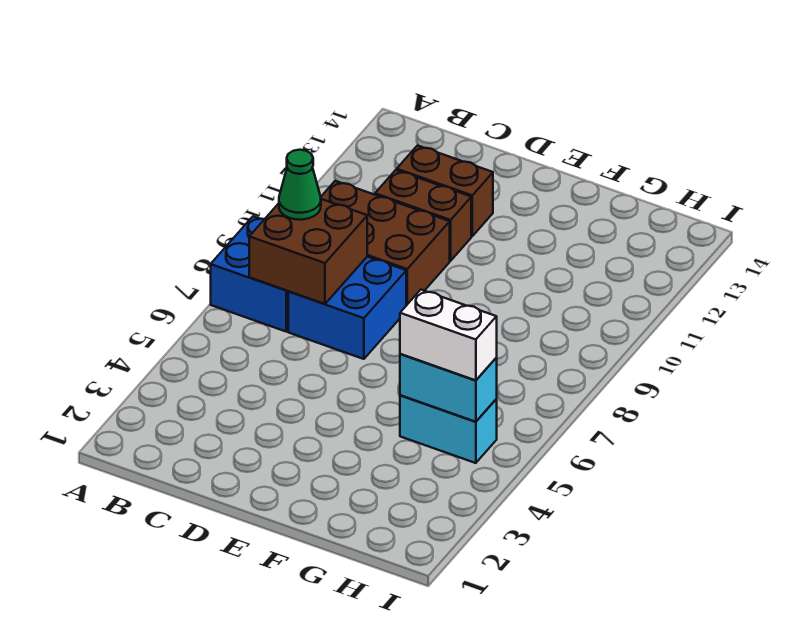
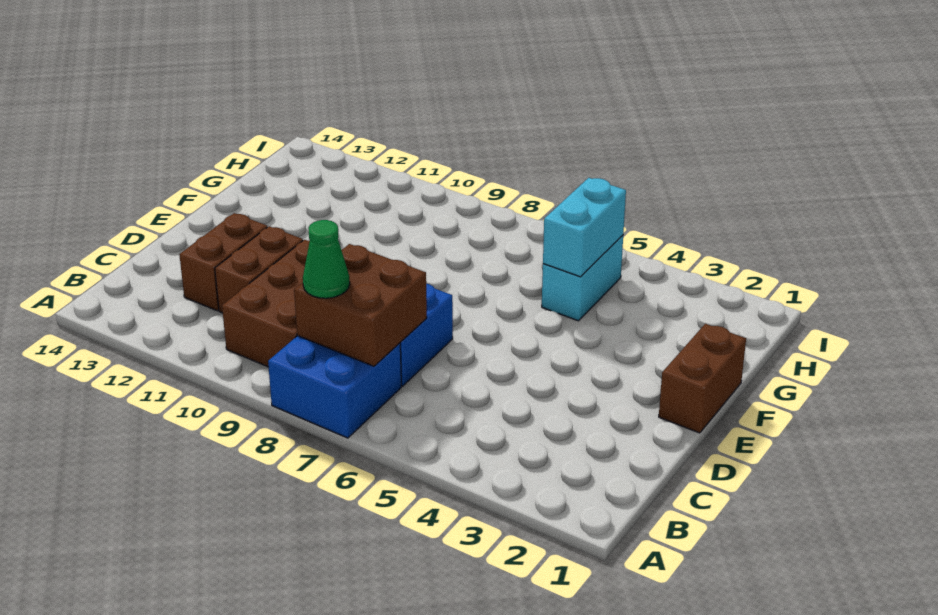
none -> brown 1x2 brick [659,324,746,433]
white 1x2 brick [400,290,497,381] -> none

